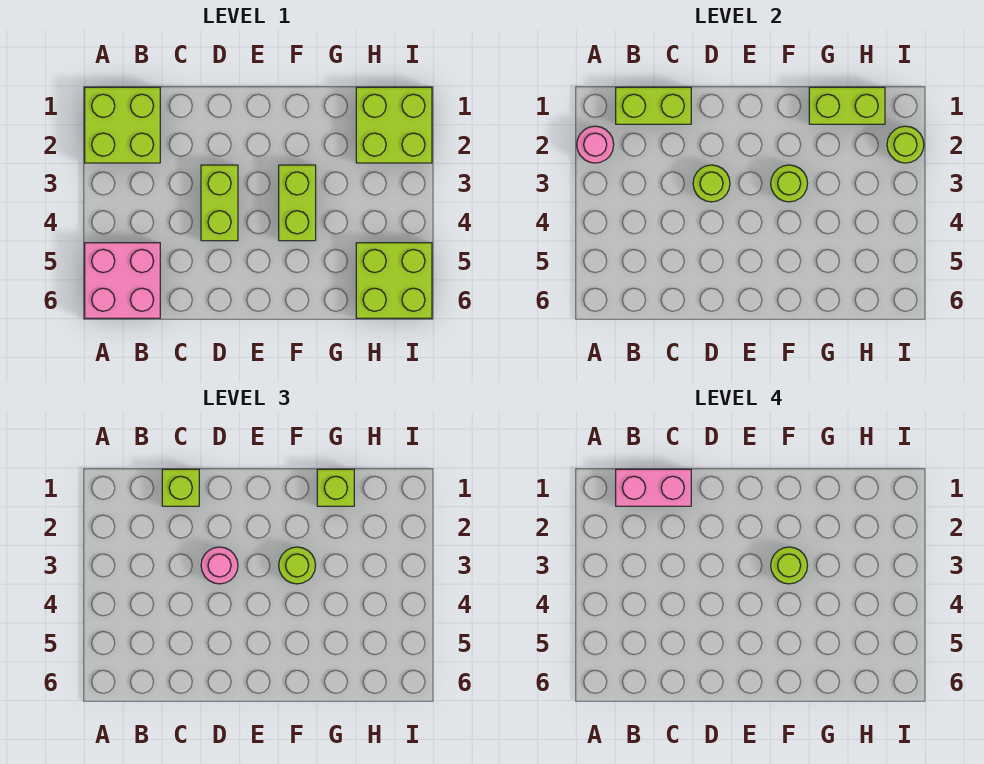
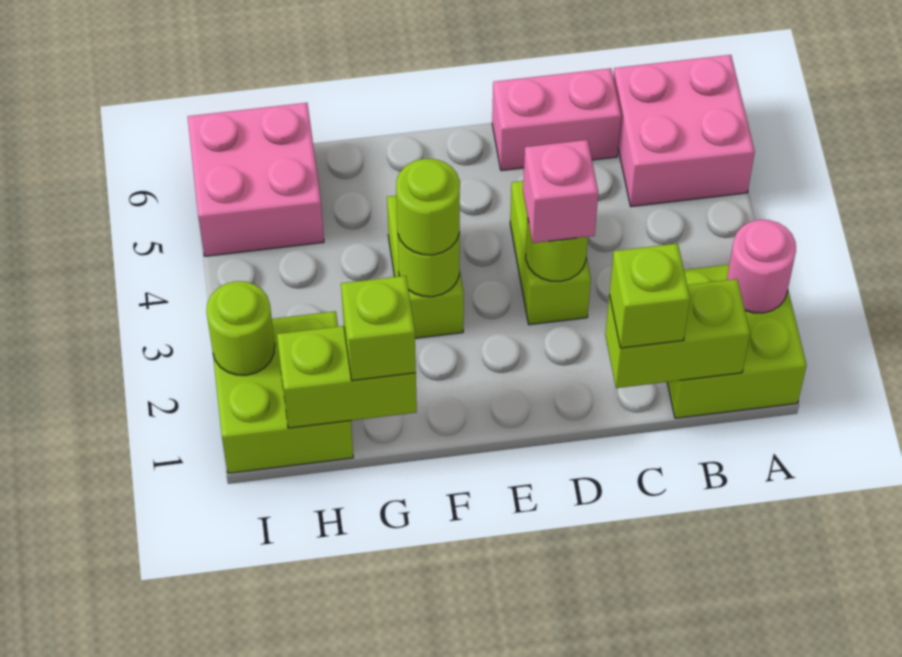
pink 1x2 brick [616,469,691,506] -> pink 1x2 brick moved to [492,68,621,171]
pink 1x1 round brick [201,547,238,584] -> pink 1x1 brick [523,140,598,243]
lime 1x1 round brick [771,547,808,584] -> none
lime 2x2 brick [356,243,432,318] -> pink 2x2 brick [188,103,324,256]

